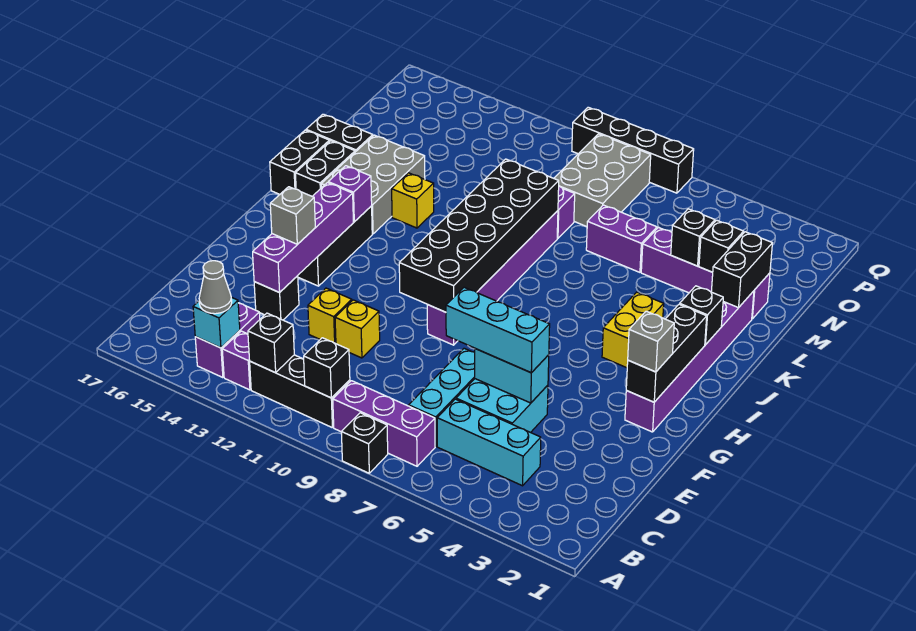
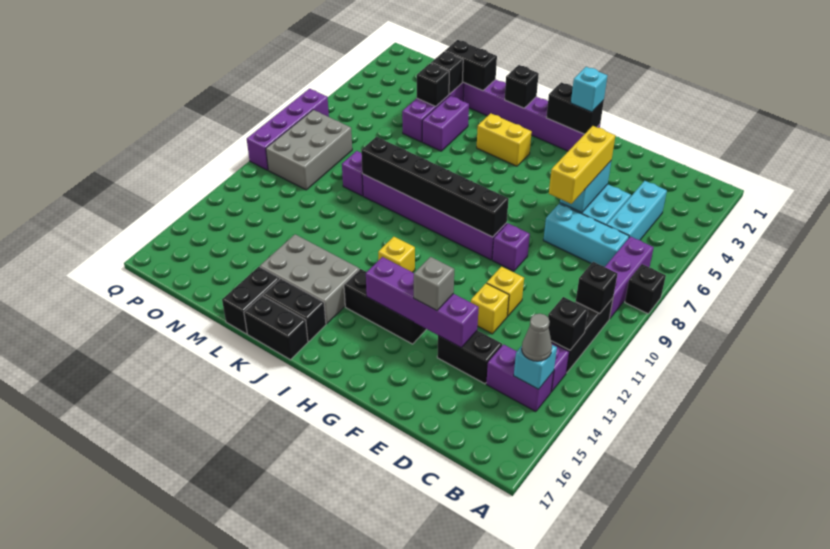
cyan 1x3 brick [446,287,550,373] -> yellow 1x3 brick [549,126,615,204]
black 1x1 brick [254,276,299,320] -> black 1x2 brick [437,331,502,384]
black 1x3 brick [626,304,707,402] -> black 1x2 brick [546,82,604,134]
grey 1x1 brick [628,311,674,372] -> cyan 1x1 brick [571,67,607,112]
black 2x6 brick [399,159,559,312] -> black 1x6 brick [361,137,509,237]
purple 1x1 brick [328,166,372,222] -> purple 1x1 brick moved to [492,223,530,271]
yellow 1x1 brick [392,173,434,228] -> yellow 1x1 brick moved to [378,237,415,272]
purple 1x2 brick [586,205,657,272] -> purple 1x2 brick moved to [422,96,469,151]
grey 2x3 brick [554,134,651,227] -> grey 2x3 brick turned to [266,110,352,190]
black 1x4 brick [572,107,694,193] -> purple 1x4 brick [247,89,329,170]

